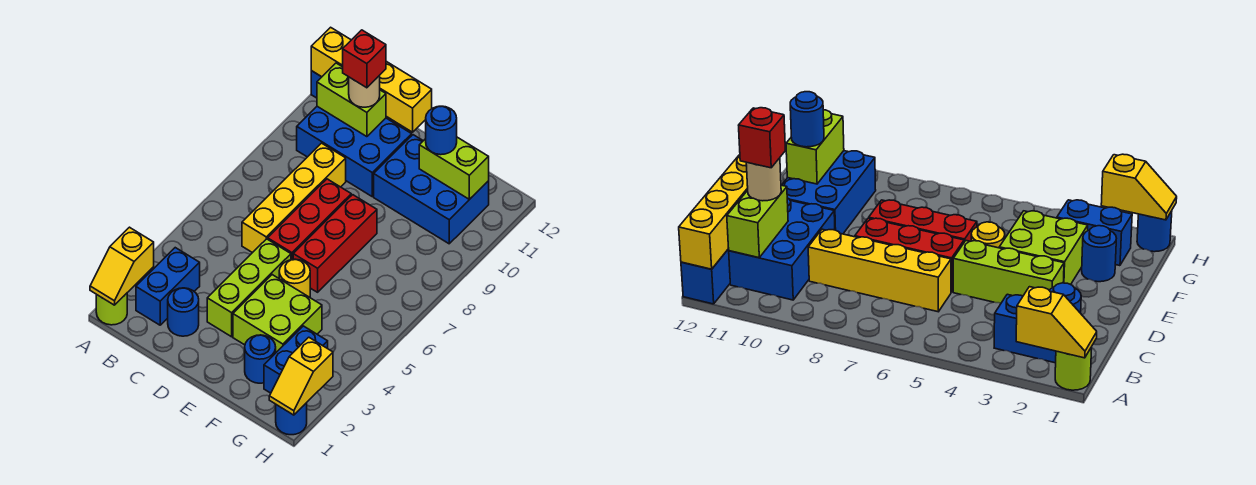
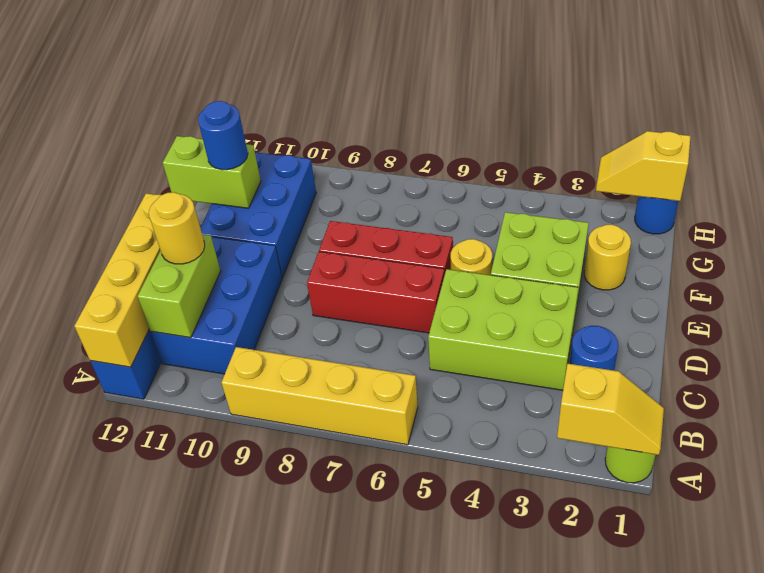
blue 1x2 brick [136,248,200,325] -> none
yellow 1x4 brick [242,143,346,253] -> yellow 1x4 brick moved to [221,347,418,445]
tan 1x1 round brick [349,75,380,107] -> yellow 1x1 round brick [149,192,205,264]
red 1x1 brick [343,30,386,88] -> none
lime 1x3 brick [207,239,291,337] -> lime 2x3 brick [428,269,578,390]
blue 1x1 round brick [245,335,276,383] -> yellow 1x1 round brick [584,225,631,290]
lime 1x2 brick [419,137,489,199] -> lime 1x2 brick turned to [163,136,261,208]
blue 1x2 brick [264,326,328,393] -> none
yellow 1x2 slope [269,337,333,415] -> yellow 1x2 slope turned to [596,131,691,201]

